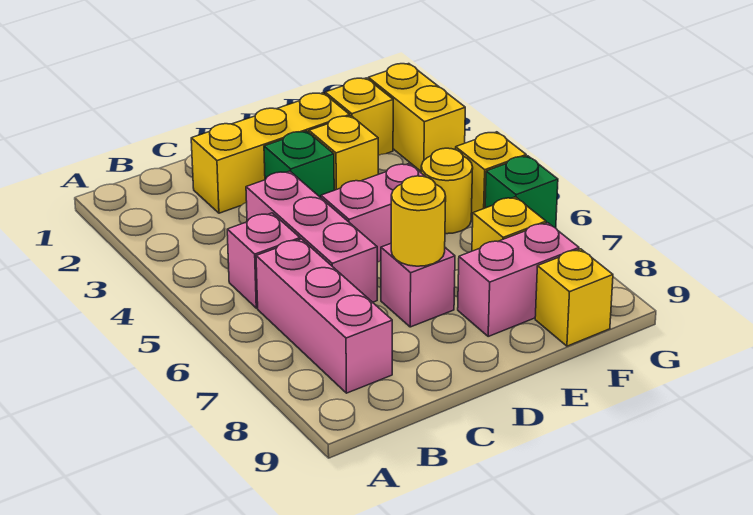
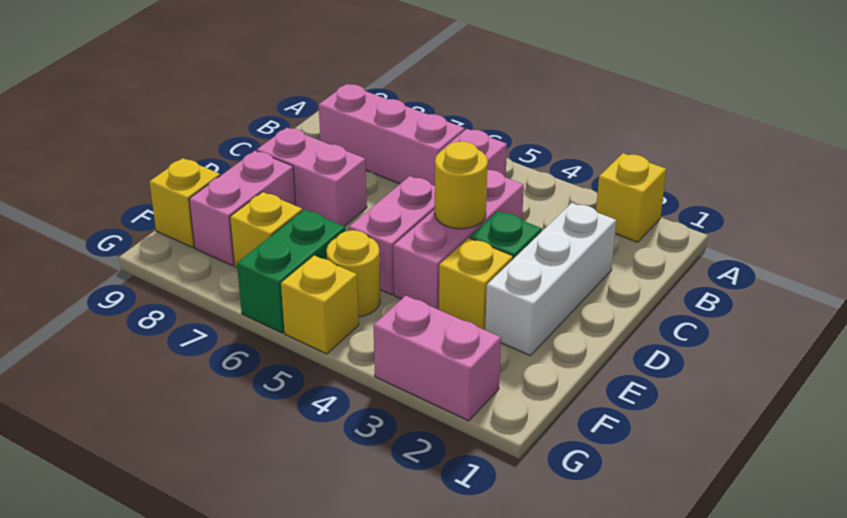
yellow 1x3 brick [191,93,350,213] -> white 1x3 brick [485,203,616,356]
pink 1x3 brick [246,171,377,302] -> pink 1x3 brick turned to [393,170,524,310]
pink 1x1 brick [381,244,455,327] -> pink 1x2 brick [257,128,367,226]
yellow 1x1 round brick [391,176,446,266] -> yellow 1x1 round brick moved to [435,142,488,229]
yellow 1x1 brick [325,78,393,155] -> yellow 1x1 brick moved to [596,153,666,242]
yellow 1x2 brick [368,64,465,171] -> pink 1x2 brick [373,296,501,421]
green 1x1 brick [485,156,558,228] -> green 1x2 brick [237,210,345,333]

